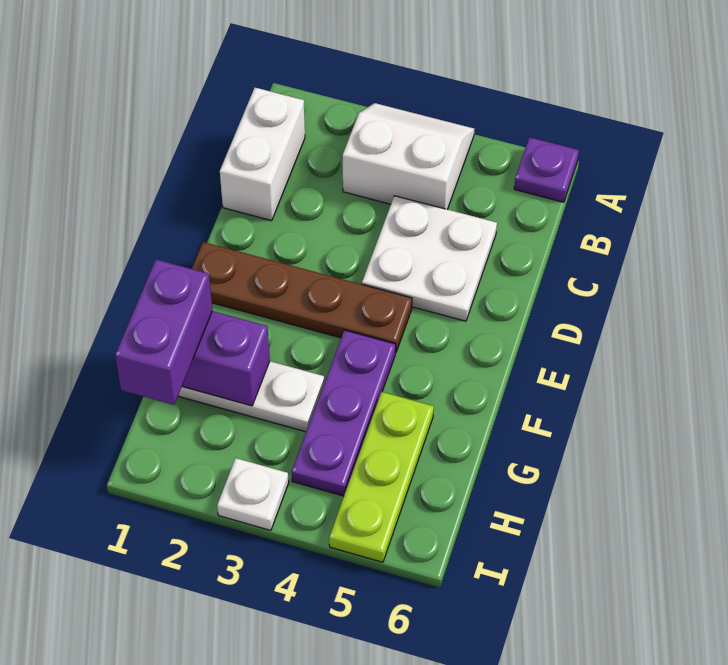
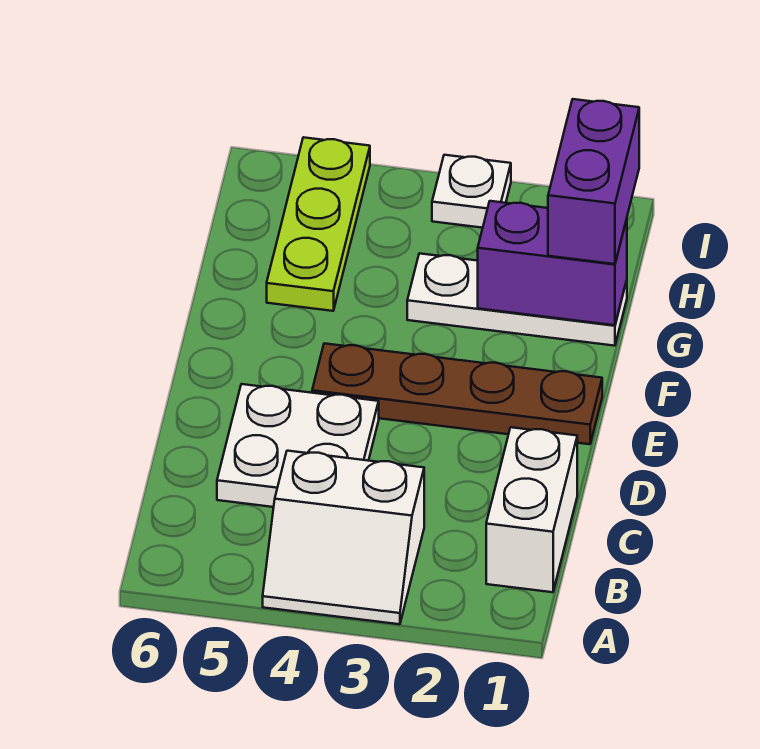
purple 1x1 plate [514,137,579,202] -> none
purple 1x3 plate [292,330,396,496] -> none

